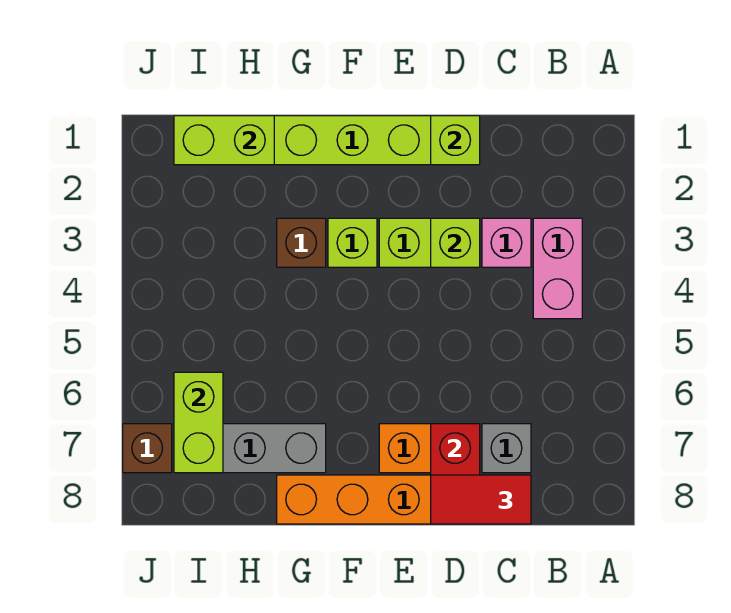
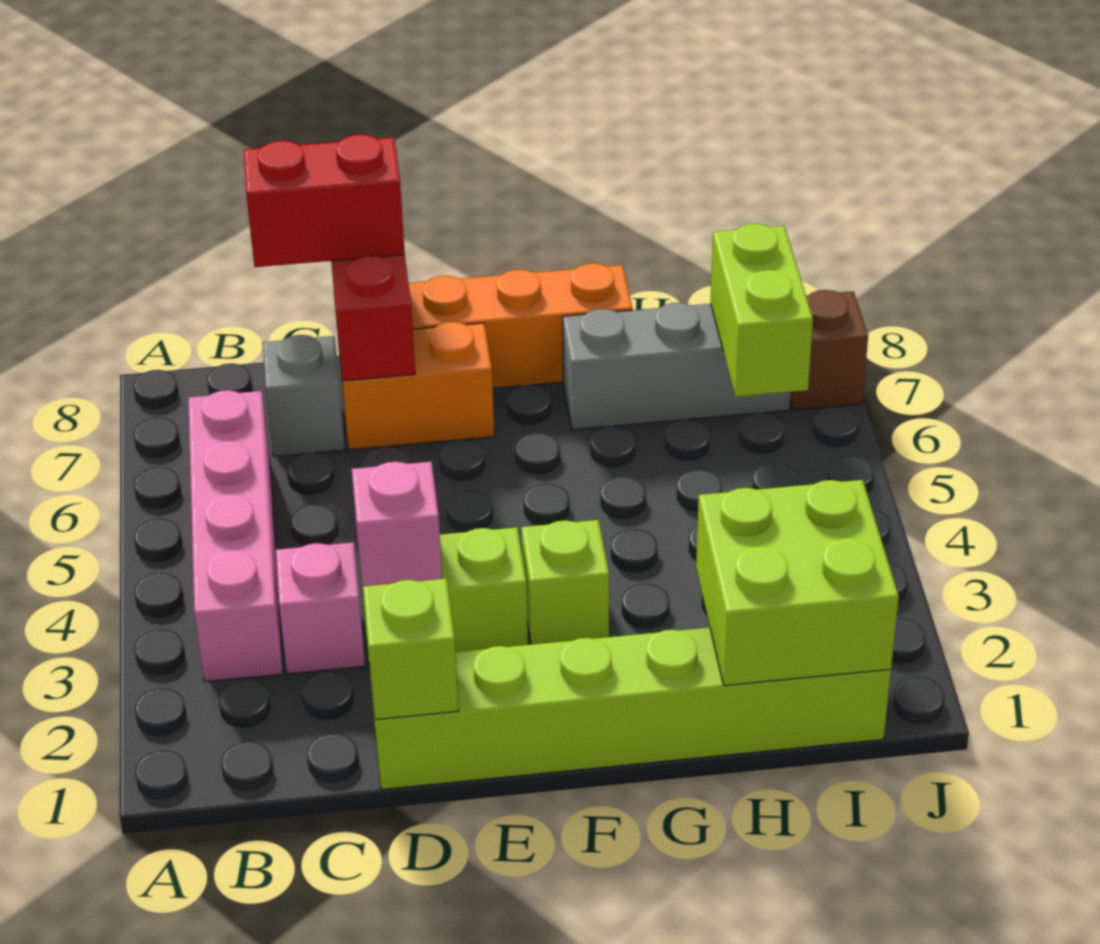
pink 1x2 brick [533,218,582,319] -> pink 1x4 brick [188,390,283,682]
red 1x2 tile [431,475,531,524] -> red 1x2 brick [244,134,405,267]
lime 1x1 brick [431,218,480,267] -> pink 1x1 brick [352,462,442,596]
brown 1x1 brick [277,218,326,267] -> none
lime 1x2 brick [174,116,274,165] -> lime 2x2 brick [696,480,899,686]

